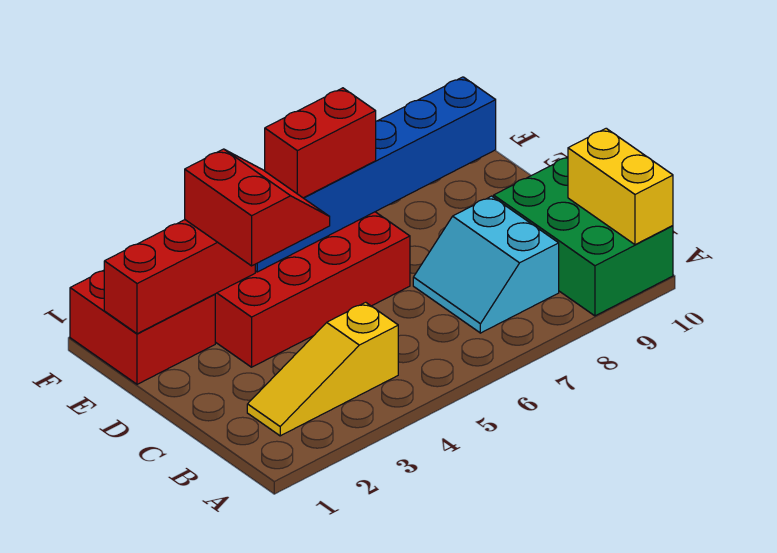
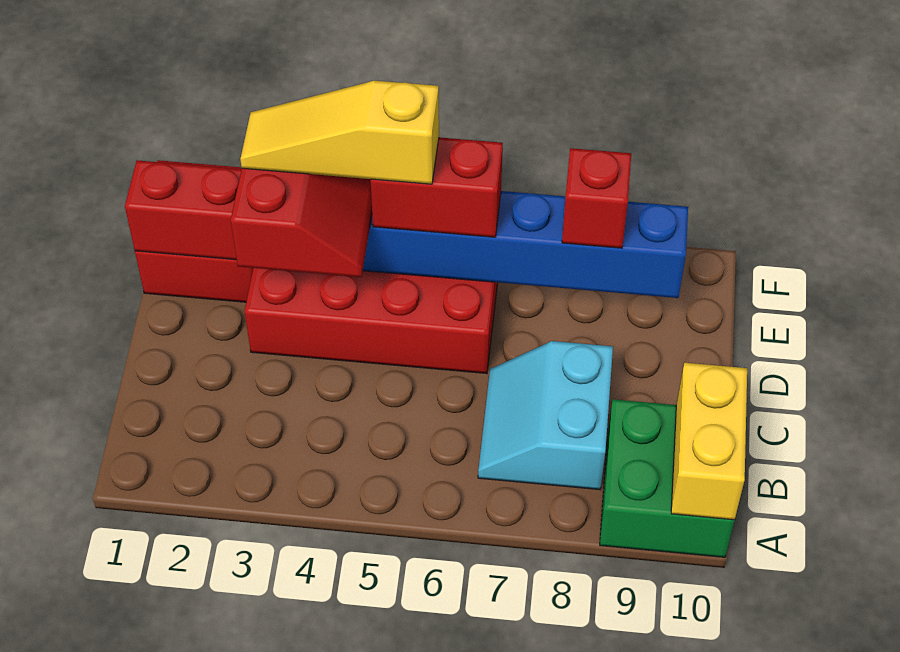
green 2x3 brick [494,157,673,316] -> green 2x2 brick [600,399,735,557]
yellow 1x3 slope [247,302,398,436] -> yellow 1x3 slope moved to [240,81,439,184]
none -> red 1x1 brick [562,148,631,248]

